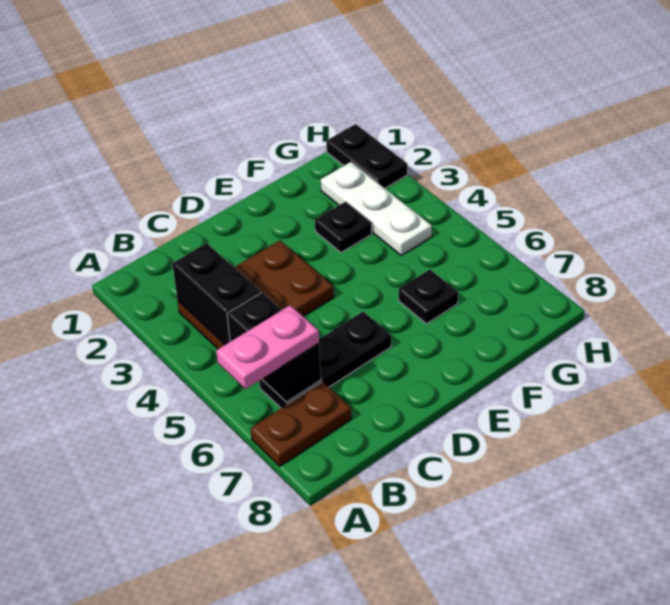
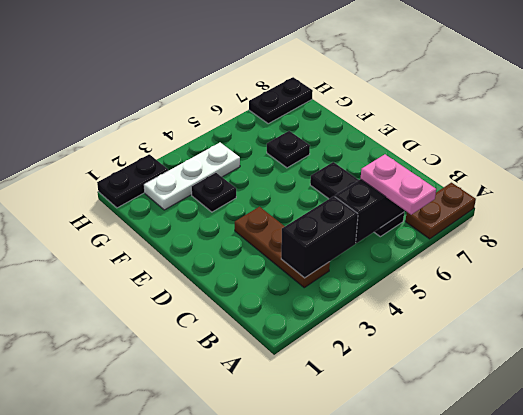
brown 1x2 plate [251,382,351,466] -> brown 1x2 plate turned to [405,183,476,239]
brown 2x3 plate [178,240,334,349] -> brown 1x3 plate [235,207,330,288]
none -> black 1x2 plate [249,77,313,124]

